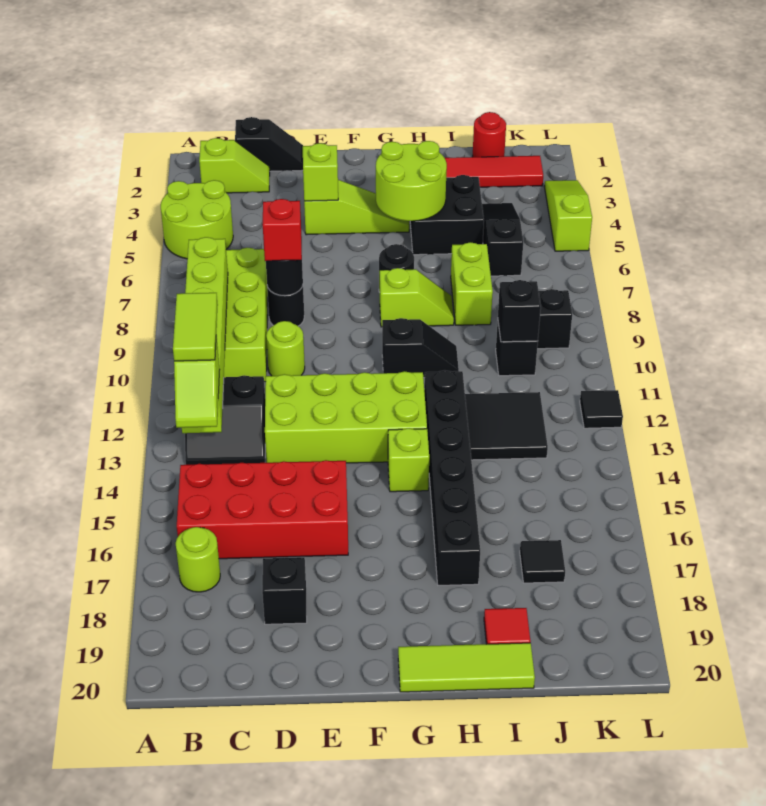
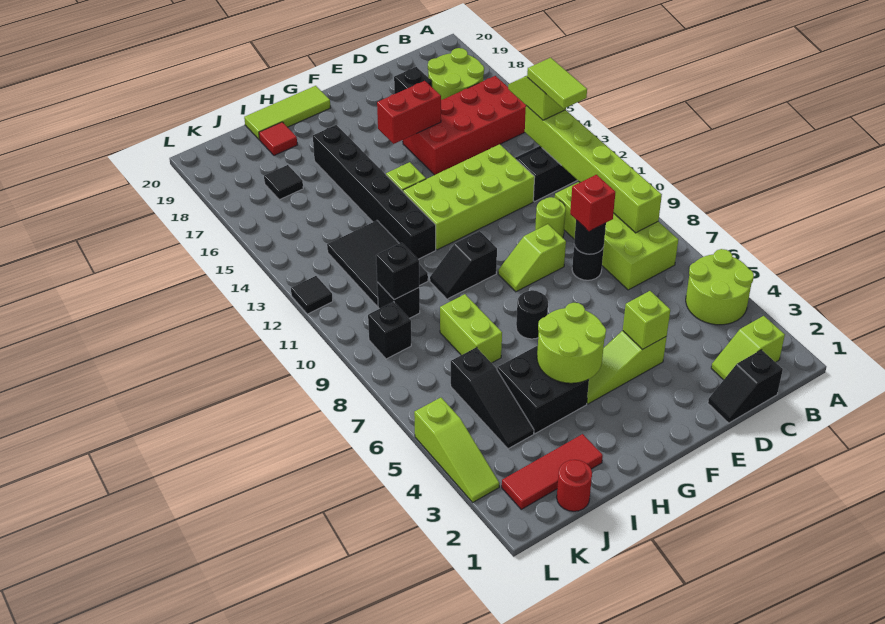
lime 1x1 round brick [176,527,220,592] -> lime 2x2 round brick [428,48,484,100]
none -> red 1x2 brick [377,81,441,144]
lime 1x2 slope [380,268,454,327] -> lime 1x2 slope moved to [498,224,566,292]
black 2x2 tile [465,392,548,460] -> black 2x3 tile [327,221,428,307]

